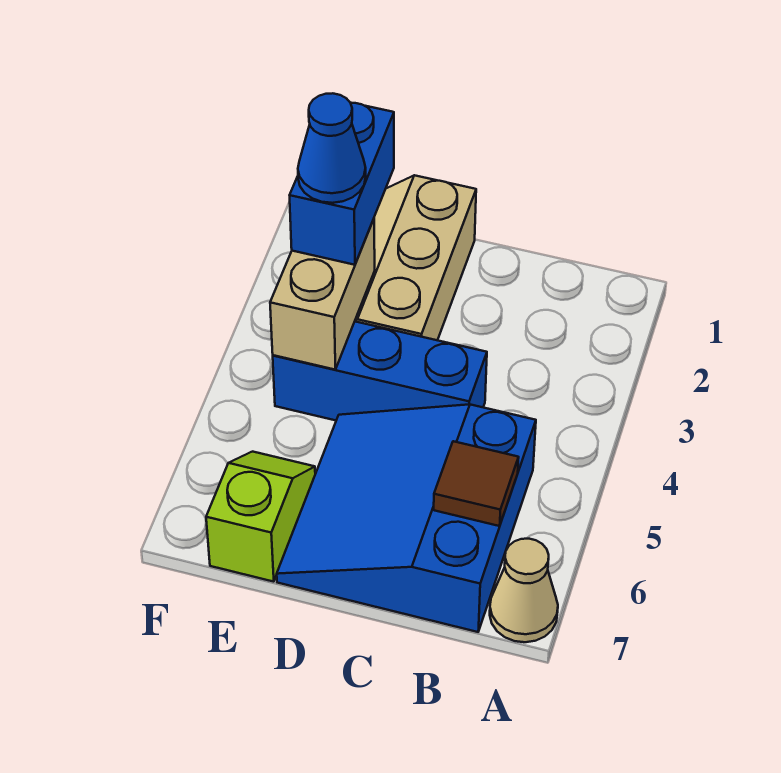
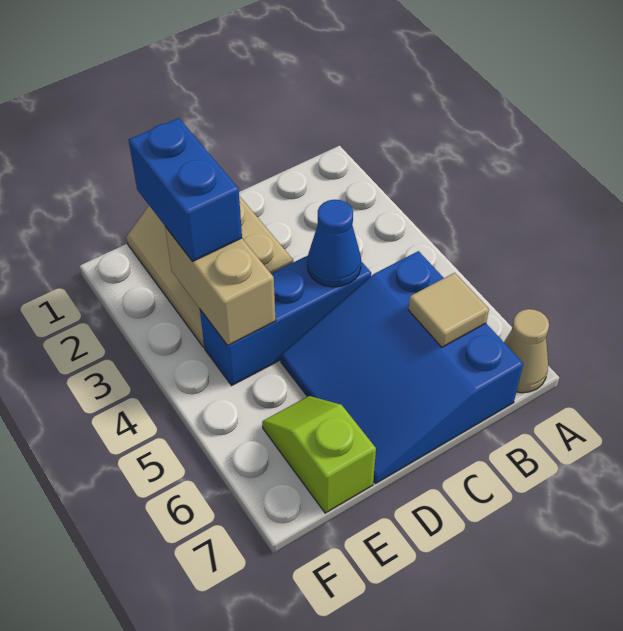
brown 1x1 tile [434,441,519,526] -> tan 1x1 tile [409,273,489,347]
blue 1x1 cone [298,93,366,203] -> blue 1x1 cone moved to [307,200,361,287]

